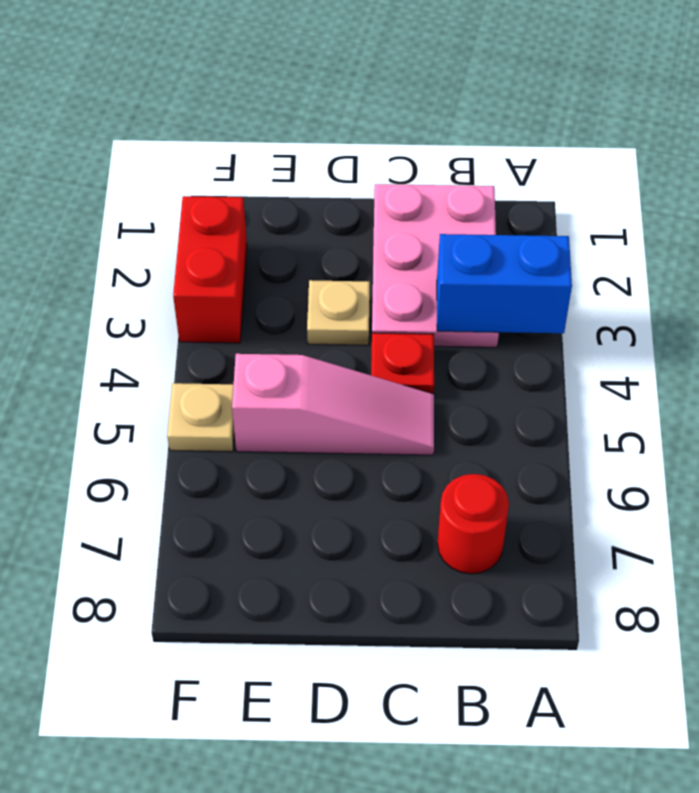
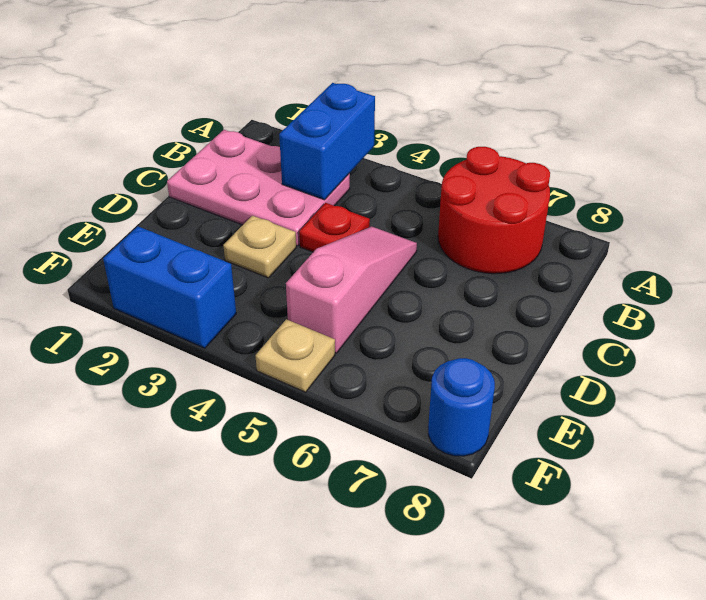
red 1x1 round brick [437,474,509,574] -> red 2x2 round brick [438,147,550,274]
red 1x2 brick [173,196,247,343] -> blue 1x2 brick [103,226,236,348]
none -> blue 1x1 round brick [428,358,495,456]

